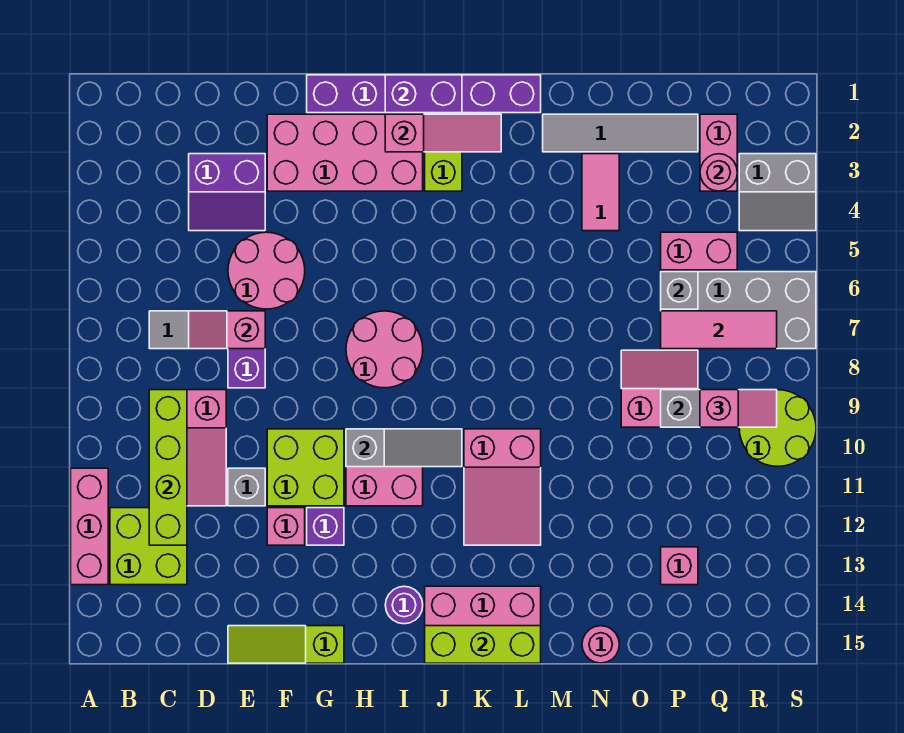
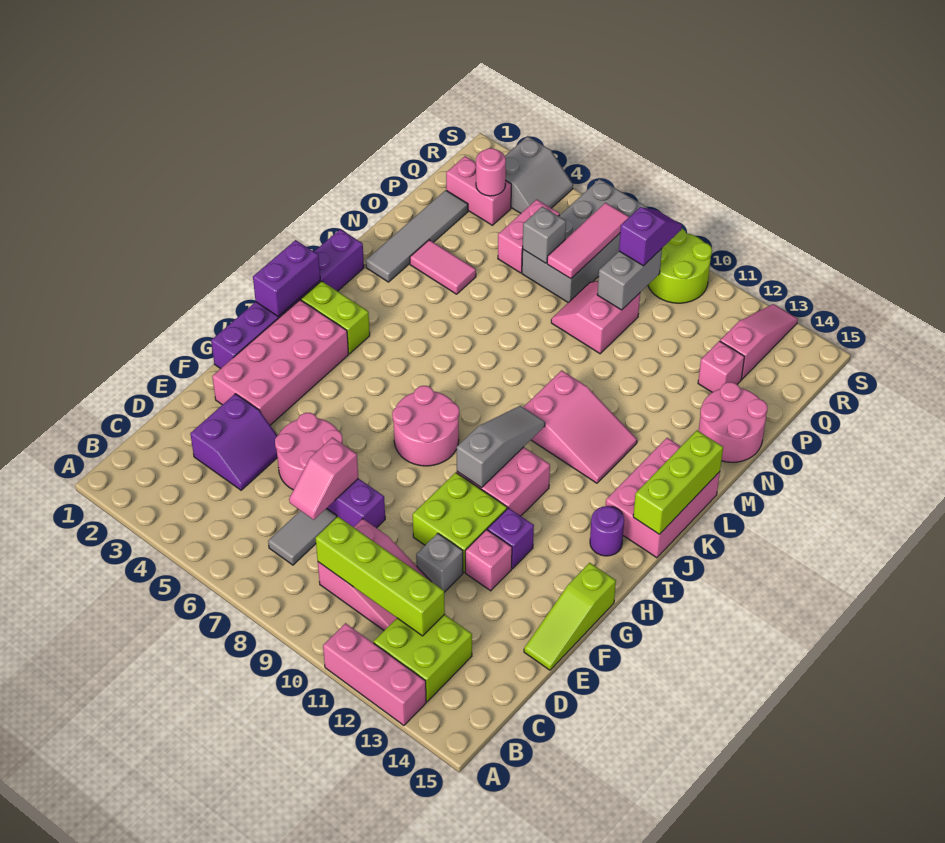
pink 1x3 slope [385,114,501,152] -> pink 1x3 slope moved to [720,304,798,379]
pink 1x1 round brick [582,626,619,663] -> pink 2x2 round brick [699,382,768,462]
pink 1x2 slope [700,390,777,427] -> purple 1x2 slope [619,207,682,266]

